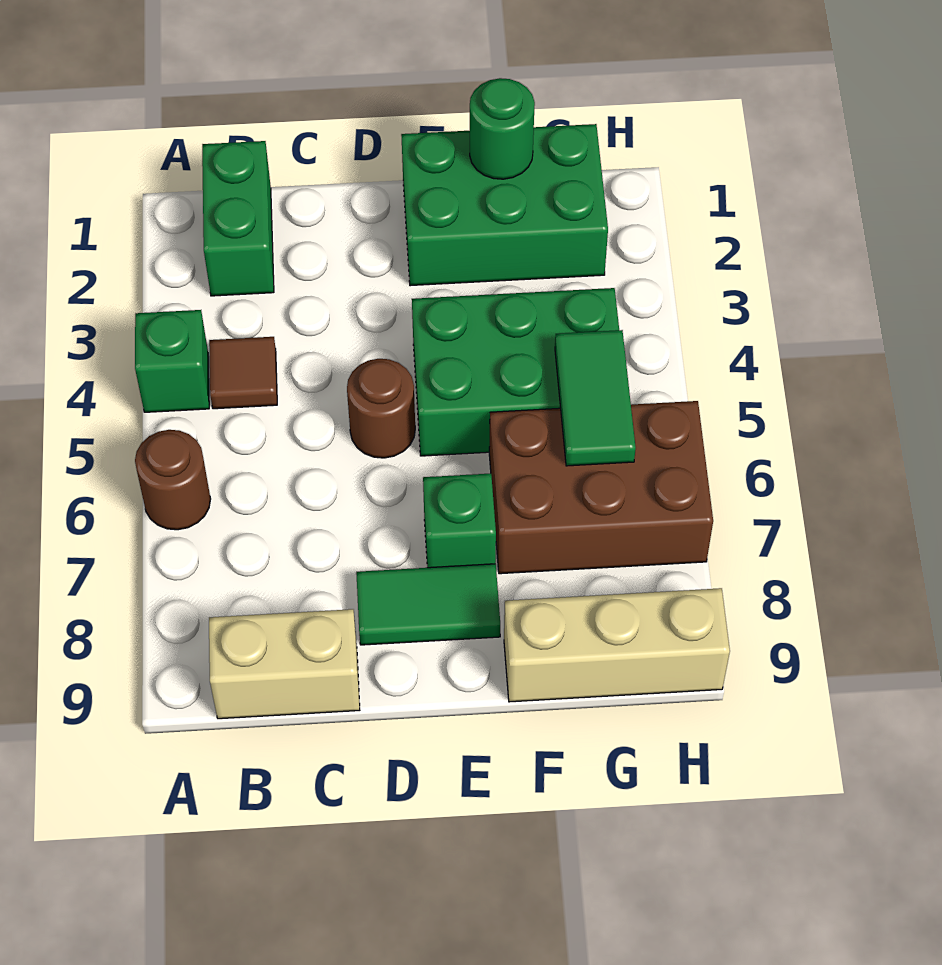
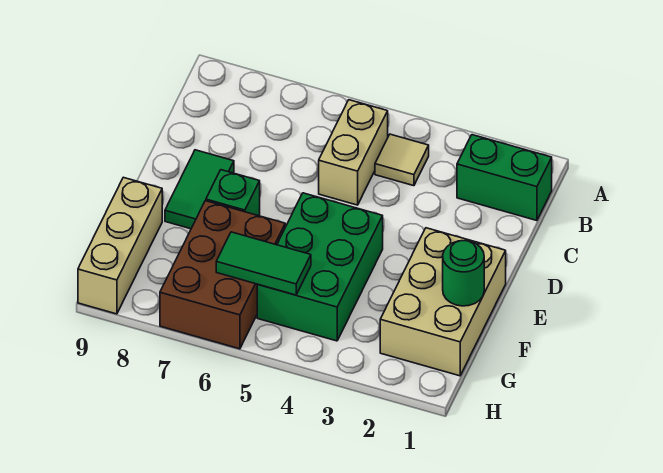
green 1x1 brick [135,310,209,412] -> none
brown 1x1 round brick [135,430,211,530] -> none
brown 1x1 tile [209,337,277,409] -> tan 1x1 tile [375,134,429,186]
tan 1x2 brick [209,609,360,719] -> tan 1x2 brick moved to [319,100,388,205]
brown 1x1 round brick [347,359,415,458] -> none
green 2x3 brick [401,124,608,286] -> tan 2x3 brick [380,228,506,376]

